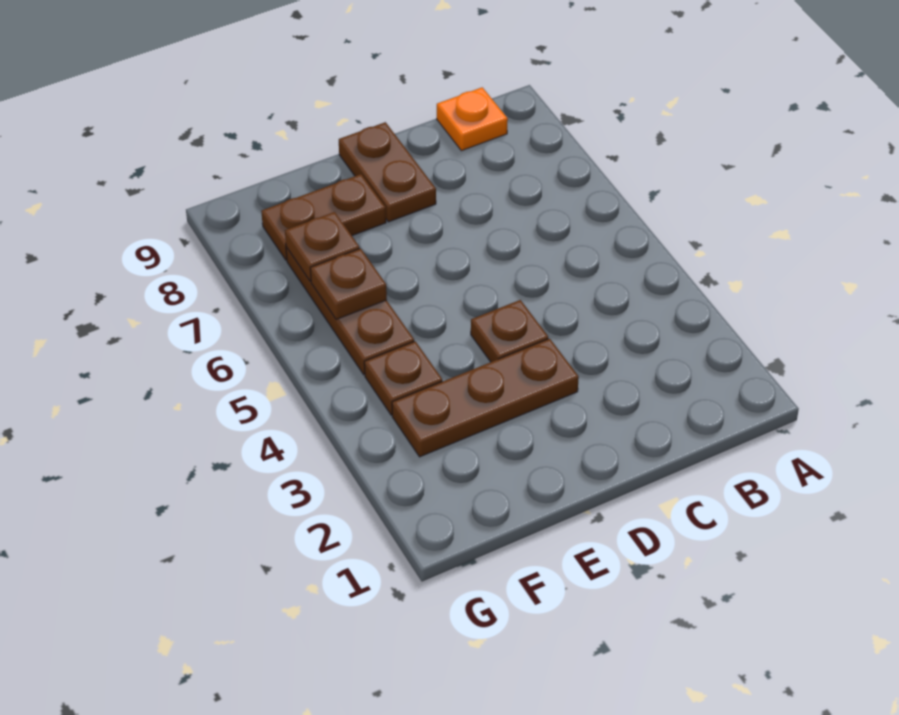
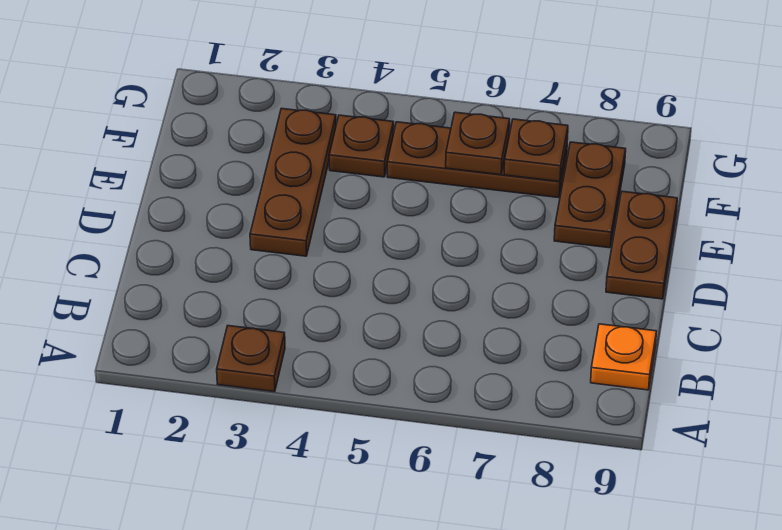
brown 1x1 plate [471,300,548,362] -> brown 1x1 plate moved to [217,326,285,392]
brown 1x2 plate [339,122,436,222] -> brown 1x2 plate turned to [606,191,677,299]

